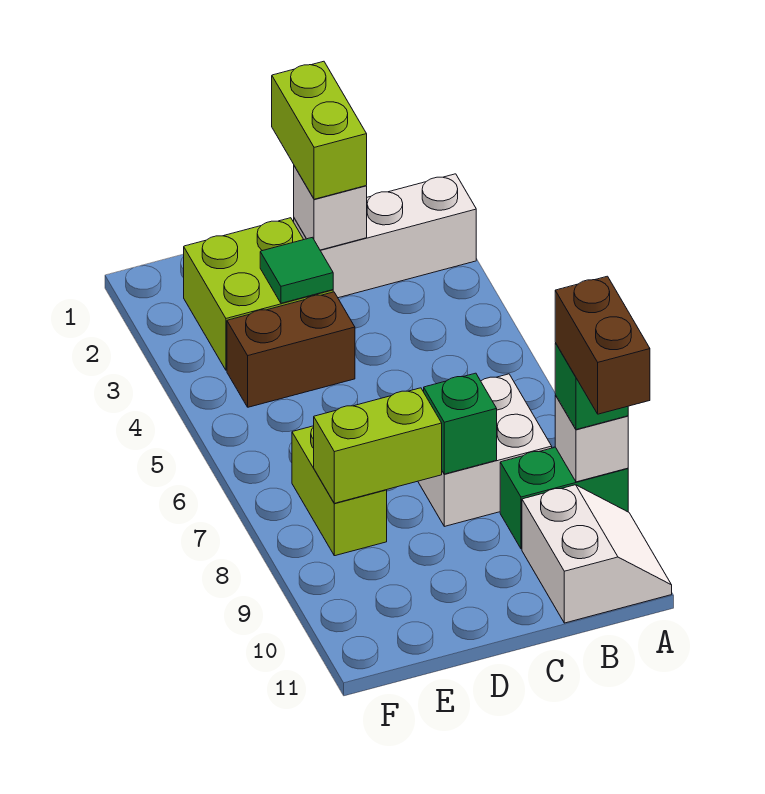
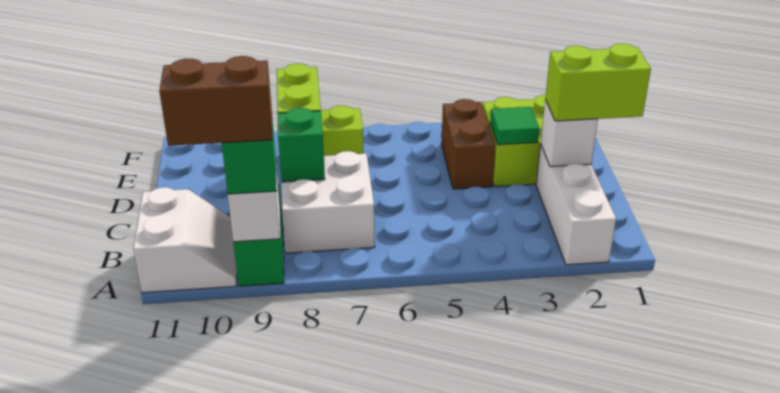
white 2x2 slope [522,485,672,623] -> white 2x2 slope turned to [133,187,237,293]

